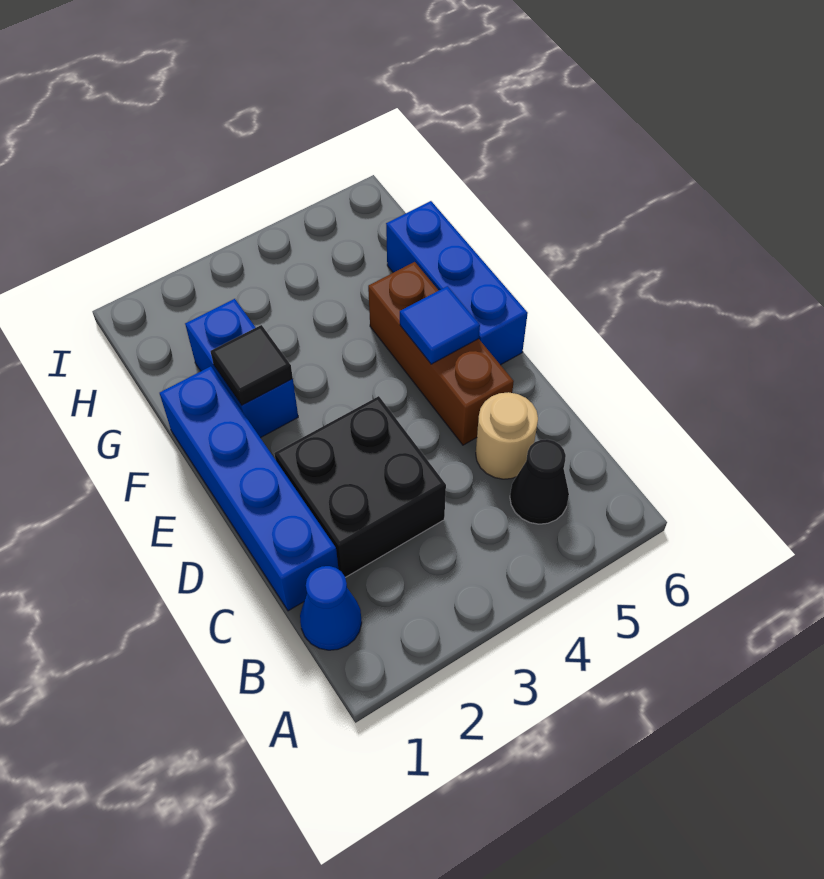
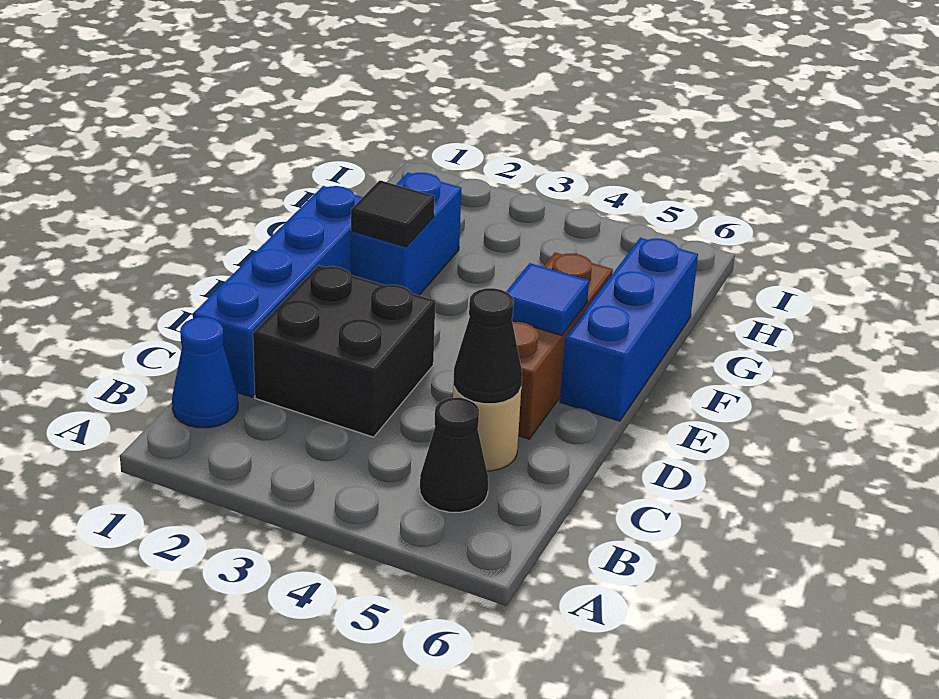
none -> black 1x1 cone [454,288,522,404]

